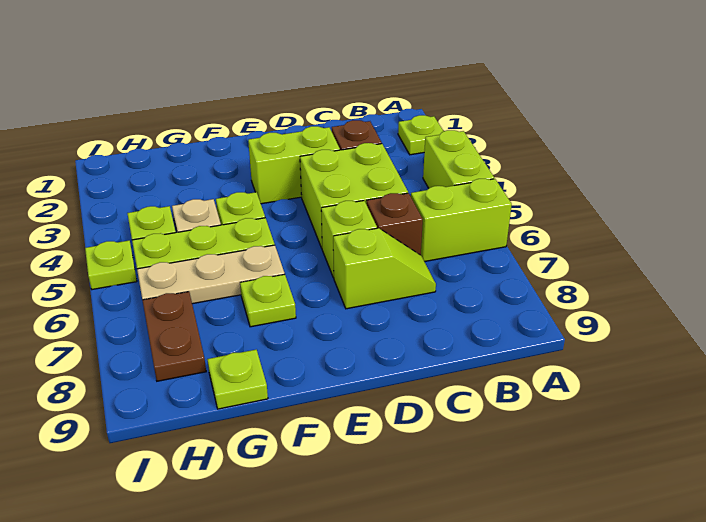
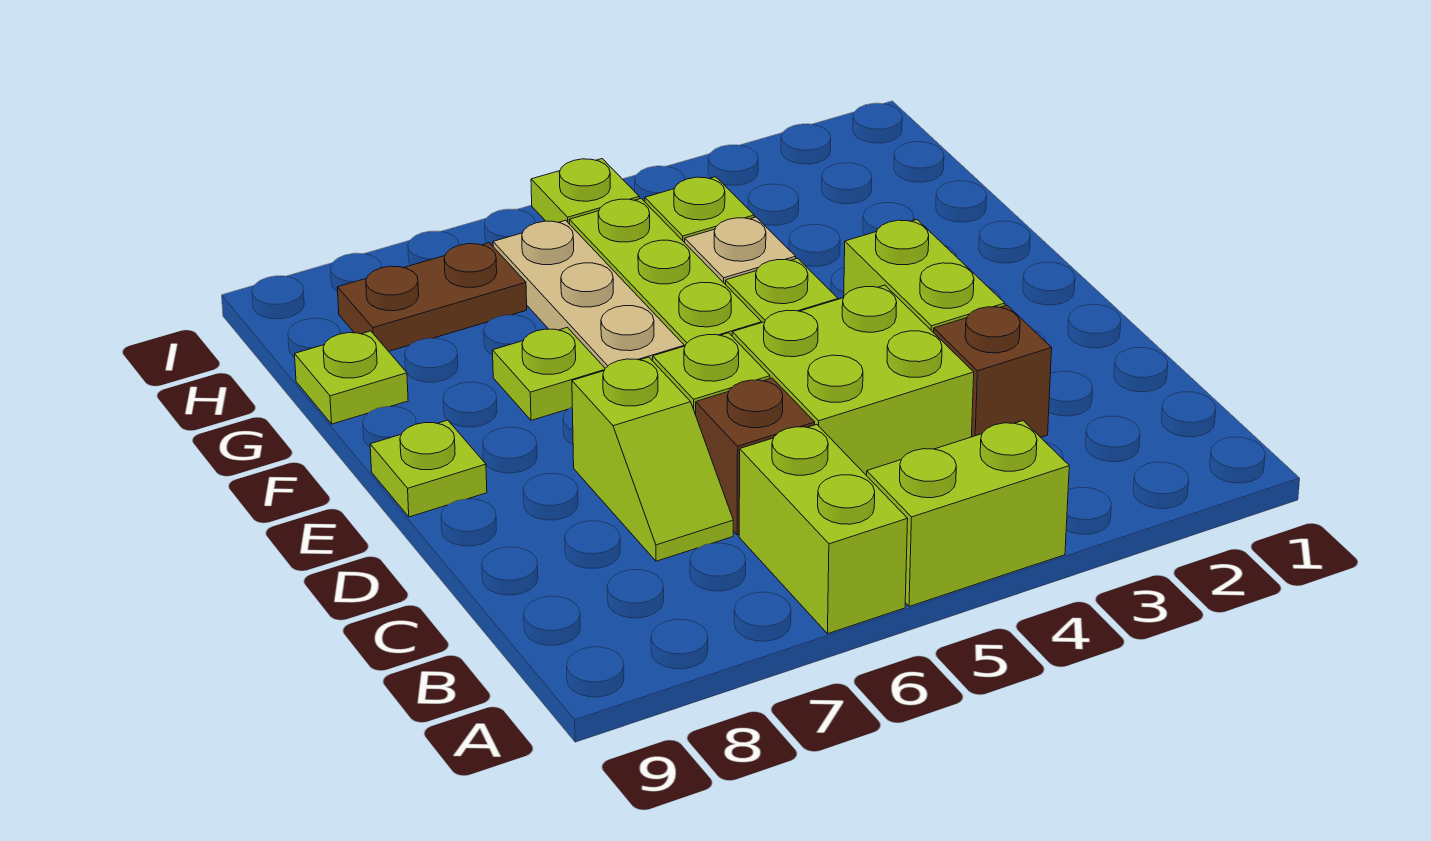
lime 1x1 plate [398,115,444,155] -> lime 1x1 plate moved to [370,420,487,517]

